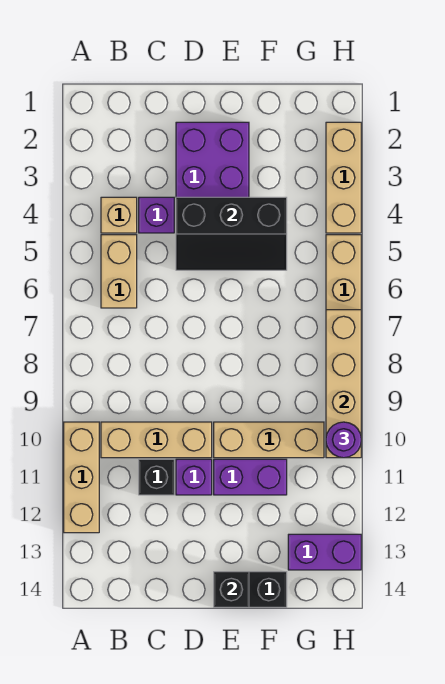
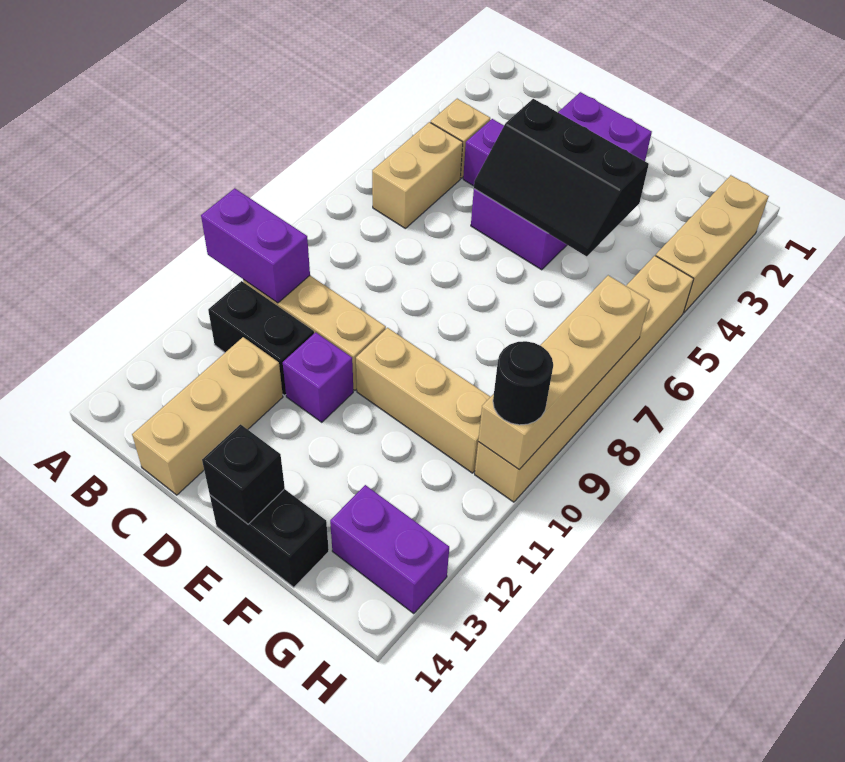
tan 1x3 brick [64,422,99,533] -> tan 1x3 brick moved to [132,337,283,495]
black 1x1 brick [139,459,174,495] -> black 1x2 brick [208,281,314,395]
purple 1x2 brick [214,459,287,495] -> purple 1x2 brick moved to [201,188,310,303]
purple 1x1 round brick [326,422,361,458] -> black 1x1 round brick [493,341,553,425]

